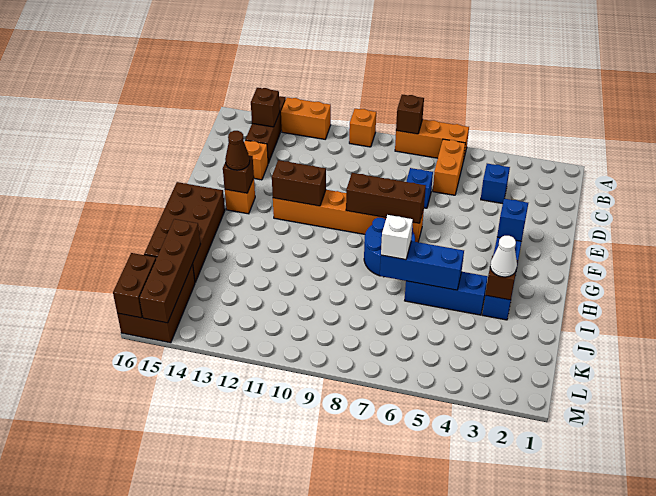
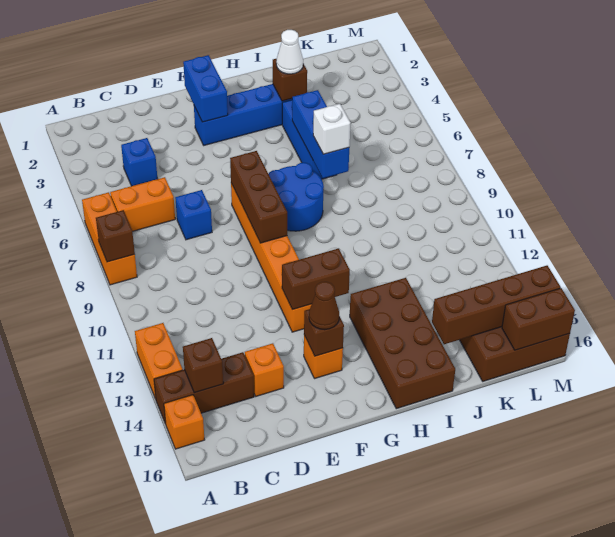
orange 1x1 brick [349,109,376,147] -> orange 1x1 brick moved to [164,395,204,449]
blue 1x1 brick [497,198,528,241] -> blue 1x2 brick [183,55,228,122]
brown 1x2 brick [272,160,326,206] -> brown 1x2 brick turned to [282,248,350,310]
brown 2x4 brick [144,182,225,282] -> brown 2x4 brick turned to [350,278,455,409]

